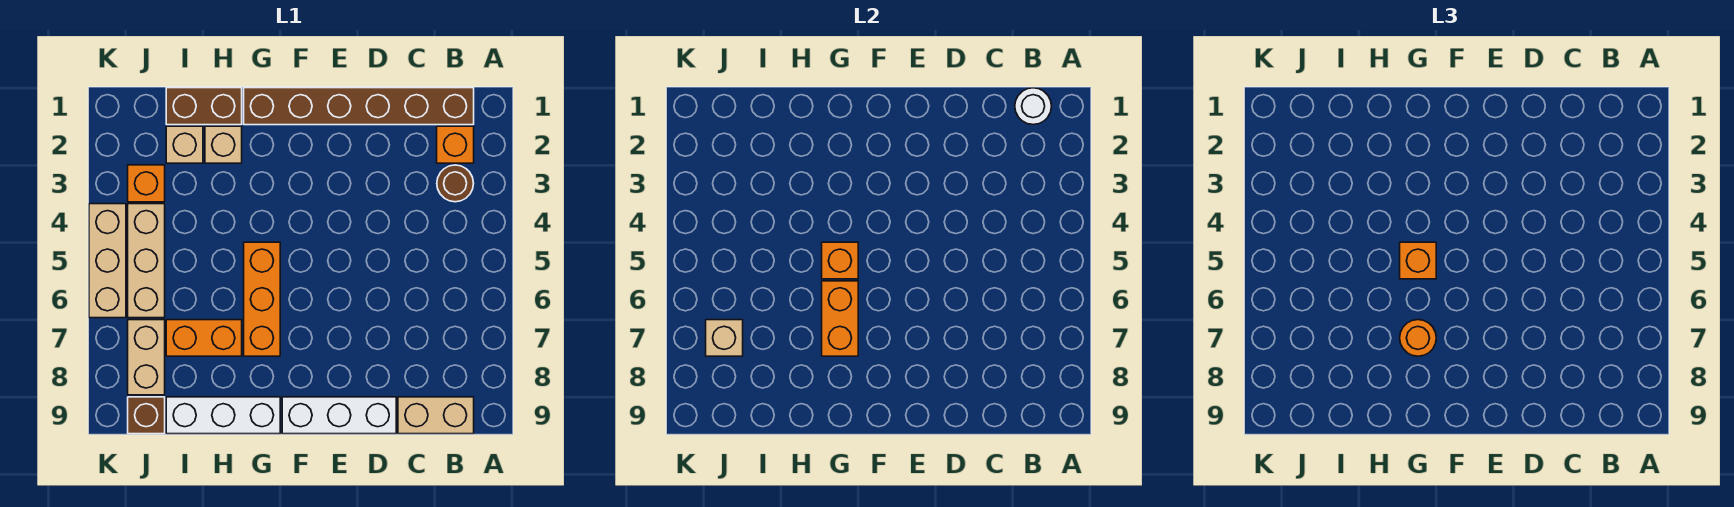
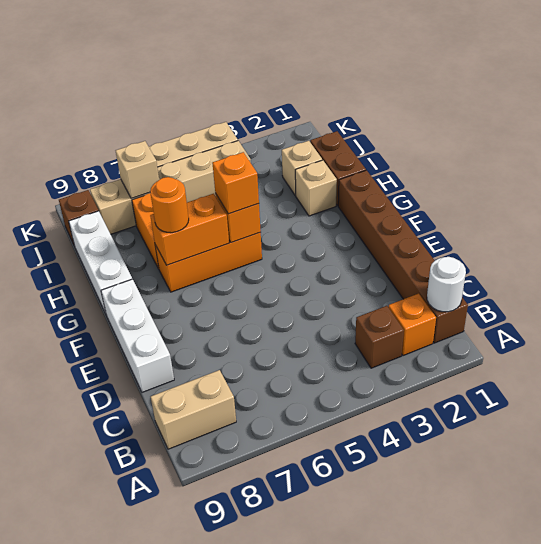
brown 1x1 round brick [437,165,474,202] -> brown 1x1 brick [355,306,404,368]
tan 1x2 brick [398,397,474,434] -> tan 1x2 brick turned to [151,370,236,449]
orange 1x1 brick [128,165,165,202] -> none

